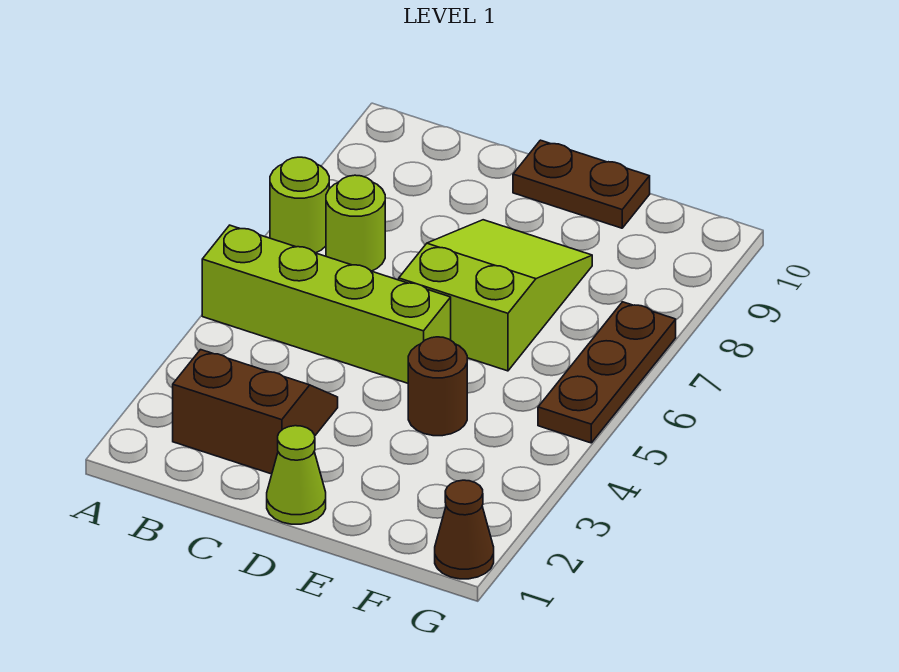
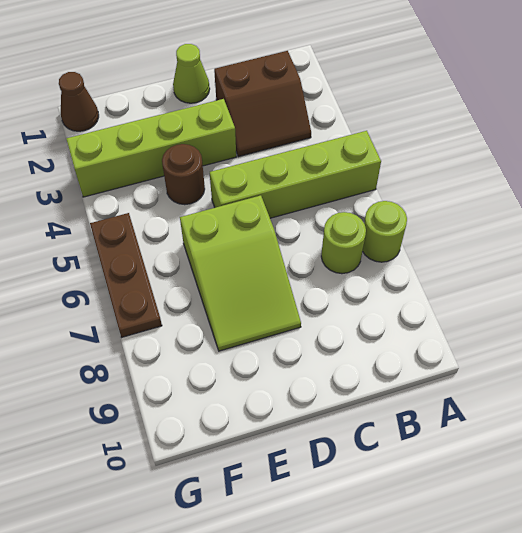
none -> lime 1x4 brick [66,99,236,197]
brown 1x2 plate [513,140,650,228] -> none

